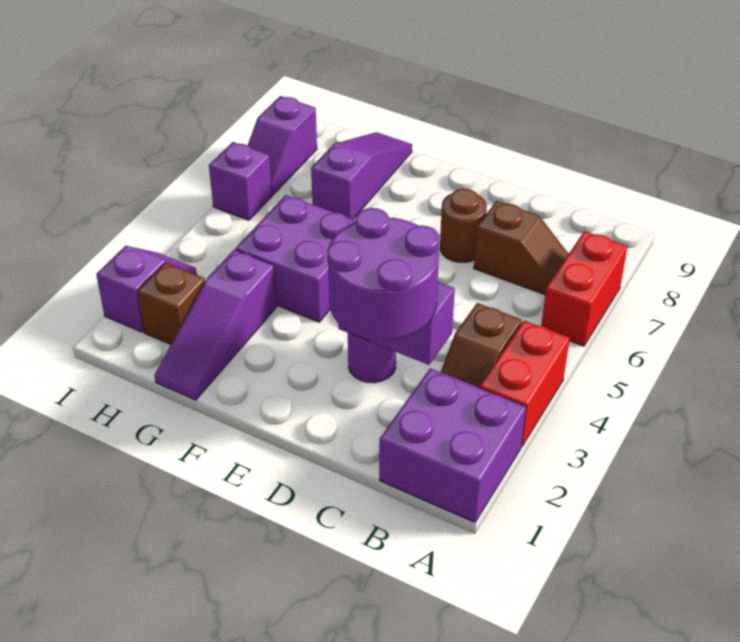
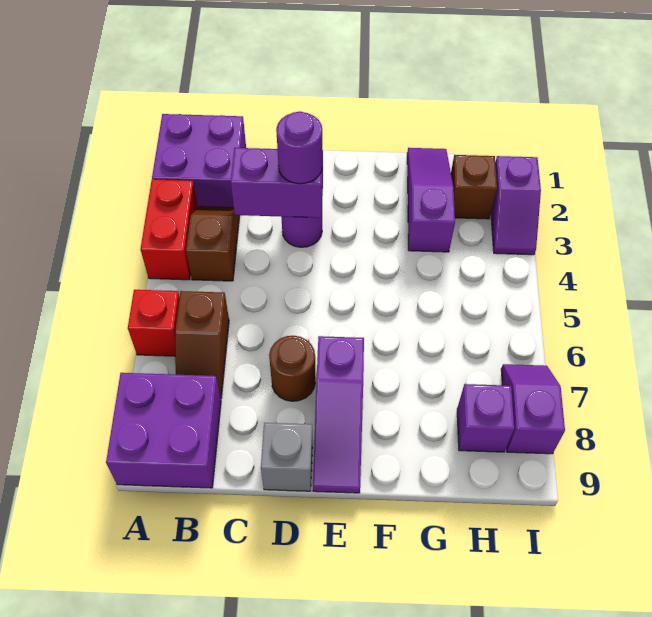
red 1x2 brick [541,231,628,346] -> red 1x1 brick [128,290,180,356]
brown 1x2 slope [474,201,568,295] -> brown 1x2 slope turned to [175,291,229,398]
purple 2x2 round brick [327,208,439,340] -> purple 1x1 round brick [276,112,322,184]
none -> grey 1x1 brick [261,423,313,491]
purple 2x2 brick [235,195,356,322] -> purple 2x2 brick moved to [106,373,221,488]
purple 1x3 slope [311,132,412,219] -> purple 1x3 slope moved to [313,336,364,493]
purple 1x1 brick [209,142,272,220] -> purple 1x1 brick moved to [457,384,514,452]

